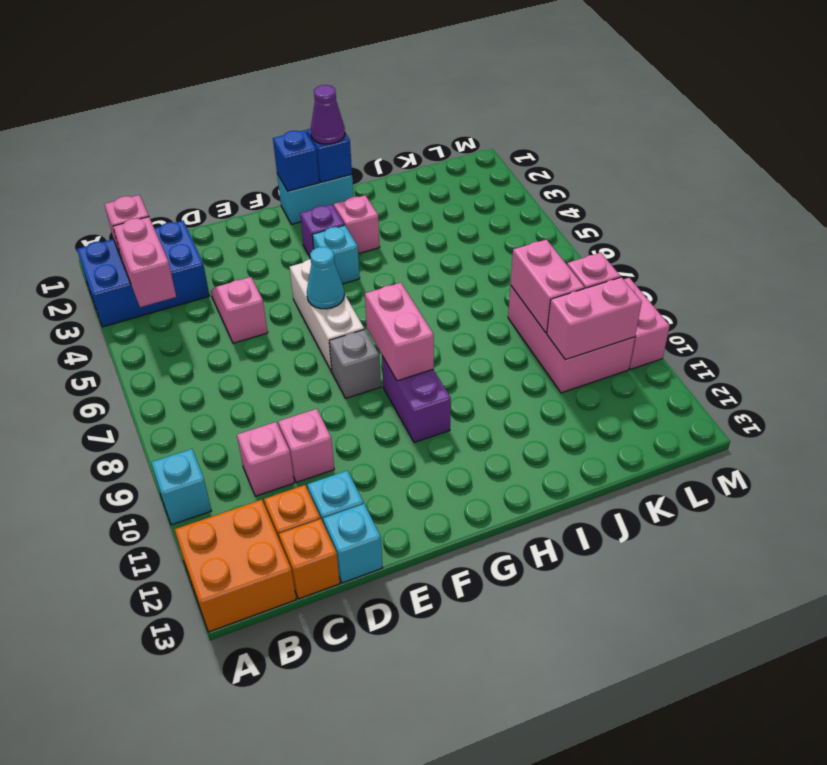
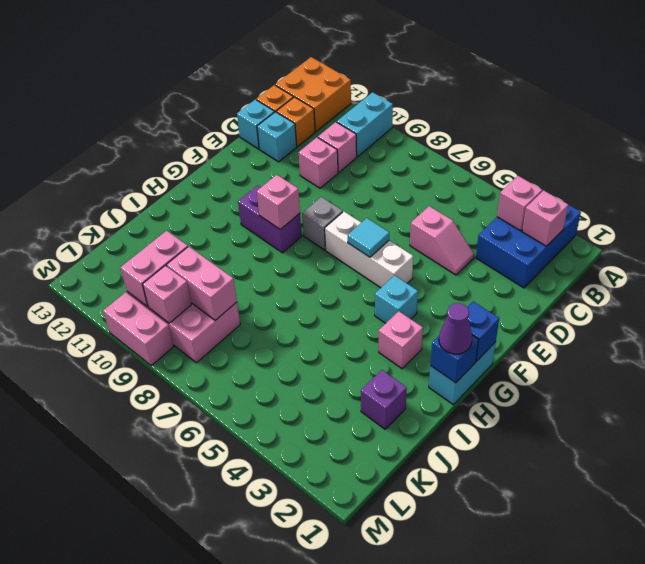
cyan 1x1 brick [151,449,211,525] -> cyan 1x2 brick [337,92,393,157]
pink 1x2 brick [113,217,176,307] -> pink 1x1 brick [497,176,542,231]
cyan 1x1 cone [307,247,344,309] -> cyan 1x1 tile [347,218,389,257]
purple 1x1 brick [300,204,344,257] -> purple 1x1 brick moved to [361,370,407,429]
pink 1x2 brick [365,283,434,381] -> pink 1x1 brick [257,175,300,229]

